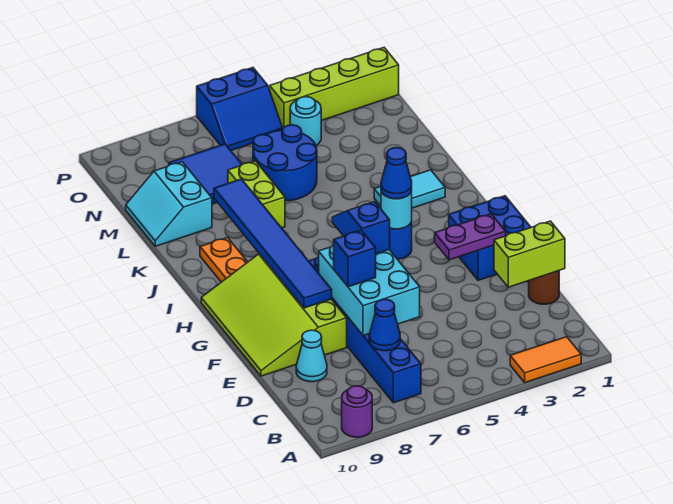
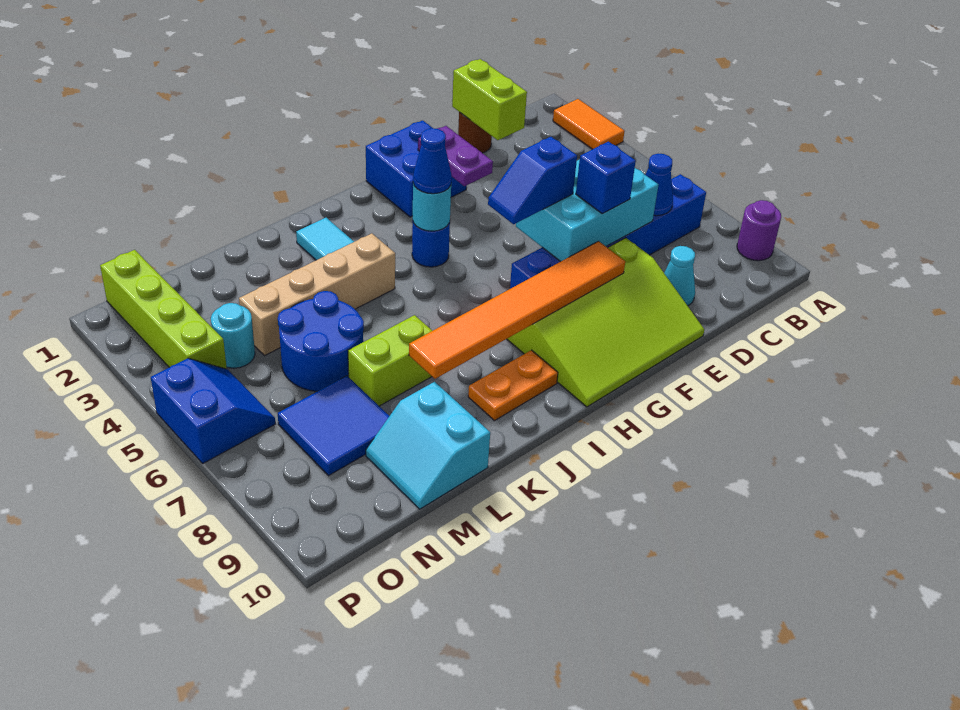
blue 1x6 tile [214,179,332,308] -> orange 1x6 tile [409,241,625,379]
none -> tan 1x4 brick [239,233,395,356]
cyan 2x2 slope [126,162,212,246] -> cyan 2x2 slope turned to [366,382,490,509]

